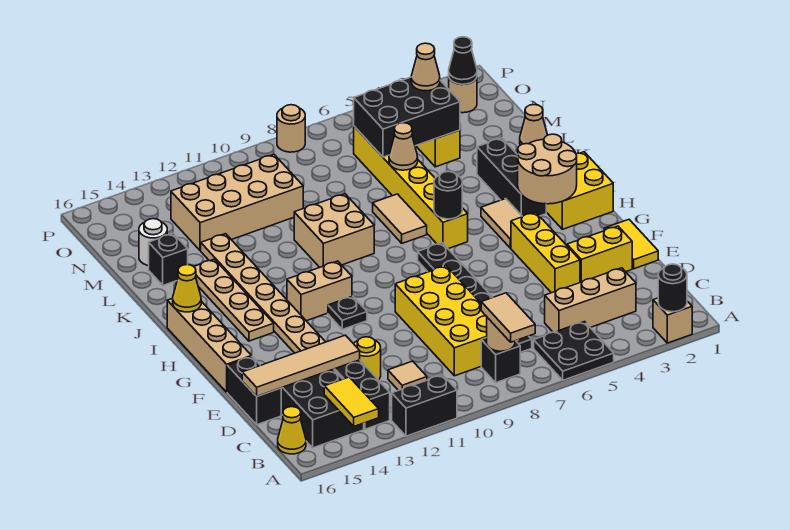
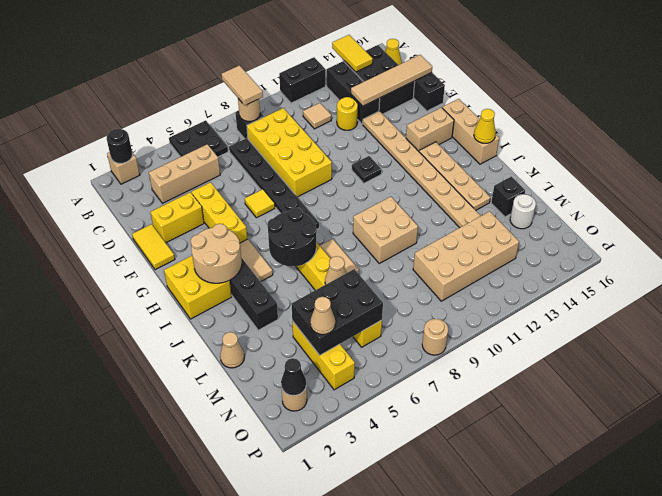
none -> yellow 1x1 tile [245,189,275,218]
tan 1x4 brick [167,298,251,392] -> tan 1x3 brick [442,99,499,164]
tan 1x2 brick [287,261,352,321] -> tan 1x2 brick moved to [406,108,454,151]
black 1x1 round brick [434,171,462,219] -> black 2x2 round brick [267,207,317,267]

